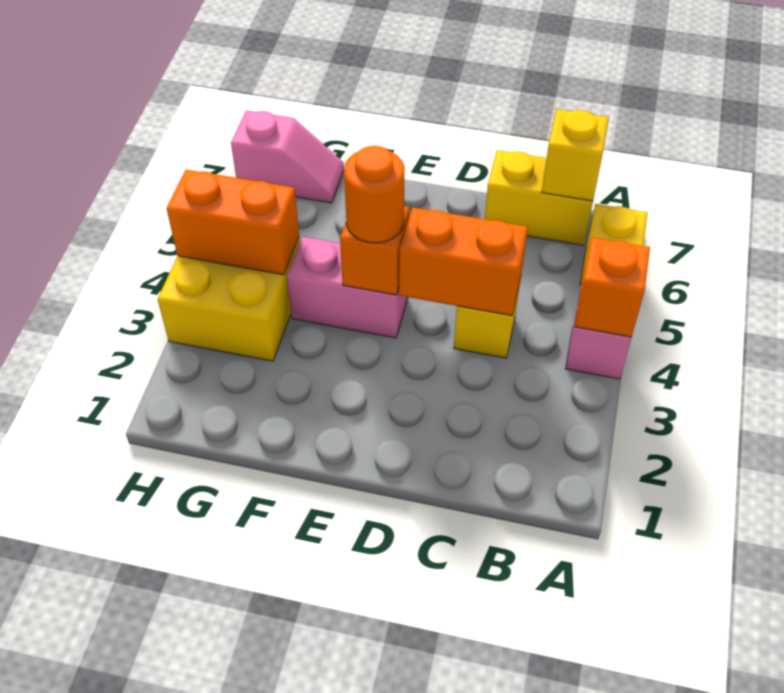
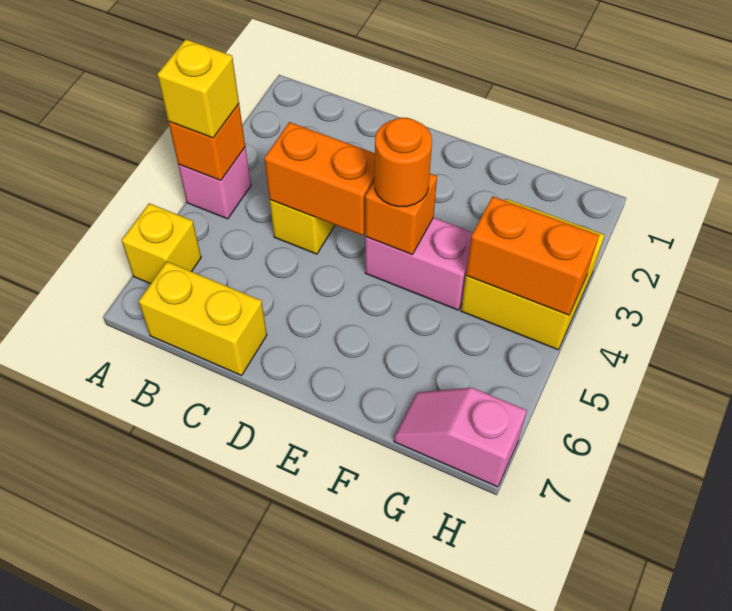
yellow 1x1 brick [542,109,609,201] -> yellow 1x1 brick moved to [157,39,239,138]

